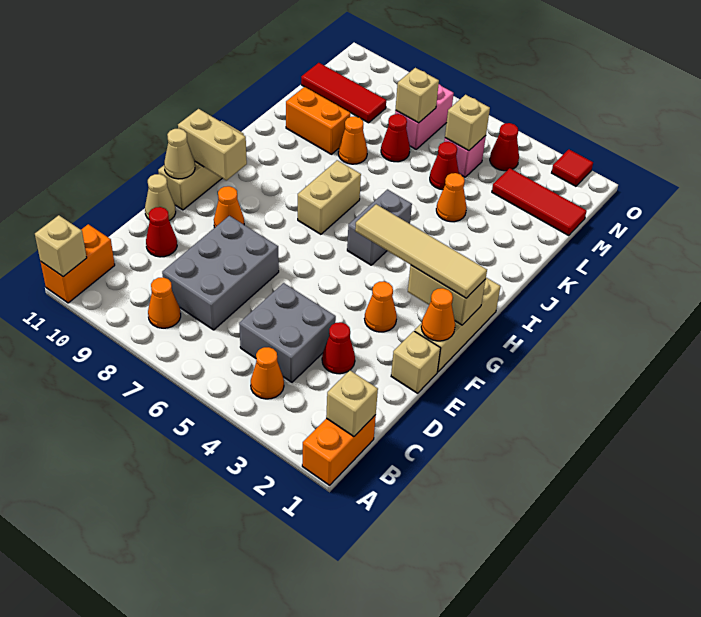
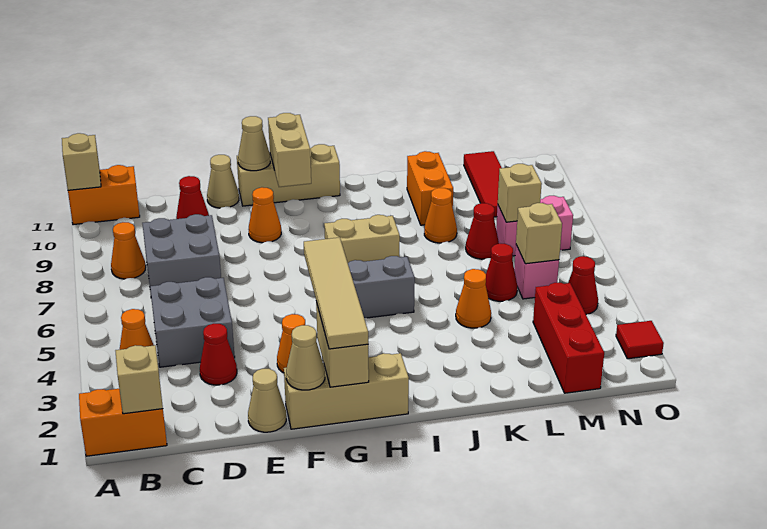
grey 2x3 brick [162,216,279,330] -> grey 2x2 brick [142,214,221,292]
tan 1x1 brick [391,331,441,393] -> tan 1x1 cone [248,369,286,432]
orange 1x1 cone [421,288,455,341] -> tan 1x1 cone [286,325,325,390]
red 1x3 tile [492,168,587,235] -> red 1x3 brick [533,283,604,393]

